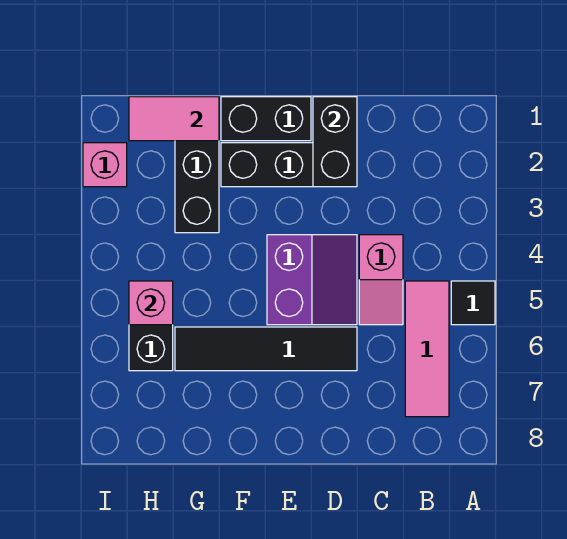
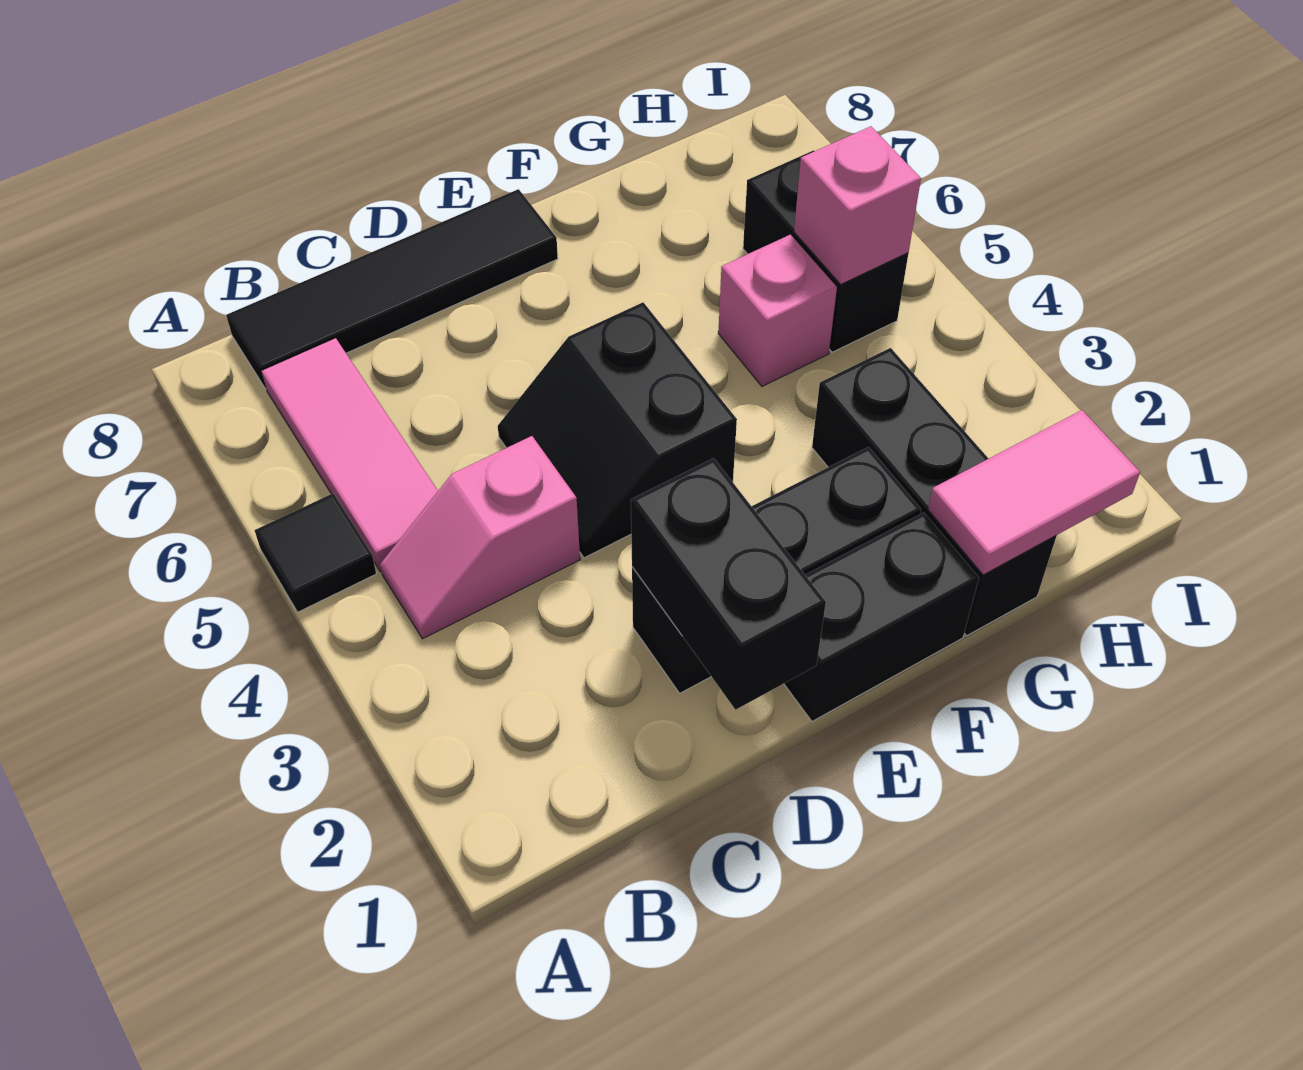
pink 1x2 slope [359,235,403,325] -> pink 1x2 slope turned to [380,436,580,639]
purple 2x2 slope [267,235,357,325] -> black 2x2 slope [498,302,737,558]
black 1x4 tile [175,327,357,371] -> black 1x4 tile moved to [226,189,558,389]
pink 1x1 brick [83,143,127,187] -> pink 1x1 brick moved to [718,235,837,386]

